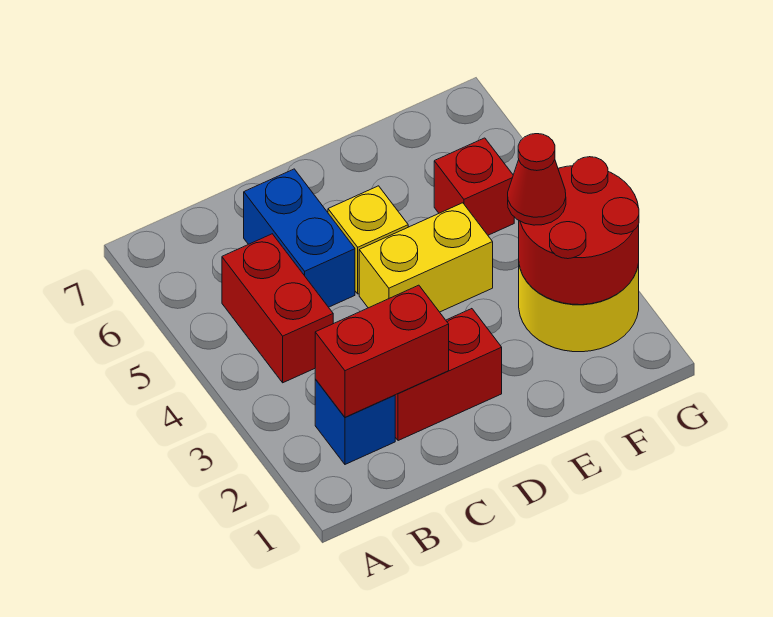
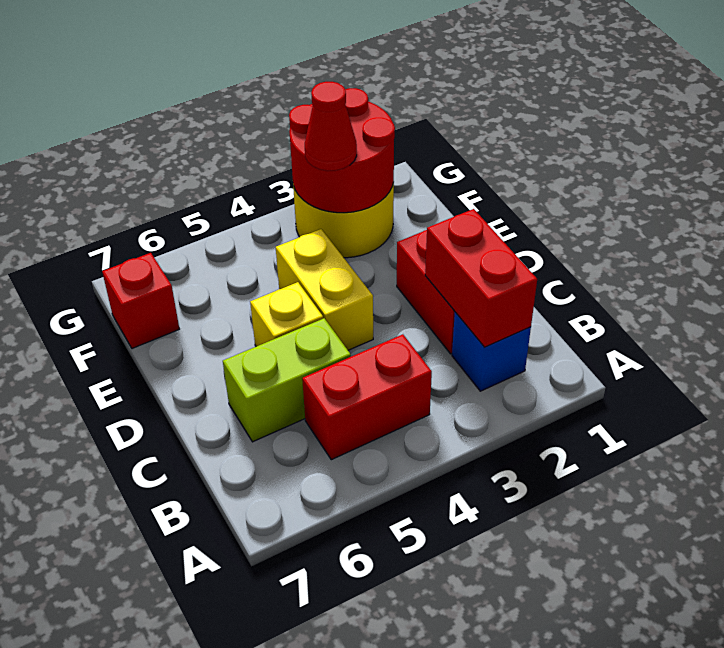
blue 1x2 brick [244,169,355,307] -> lime 1x2 brick [223,318,351,442]
red 1x1 brick [434,138,514,235] -> red 1x1 brick moved to [102,253,179,348]

